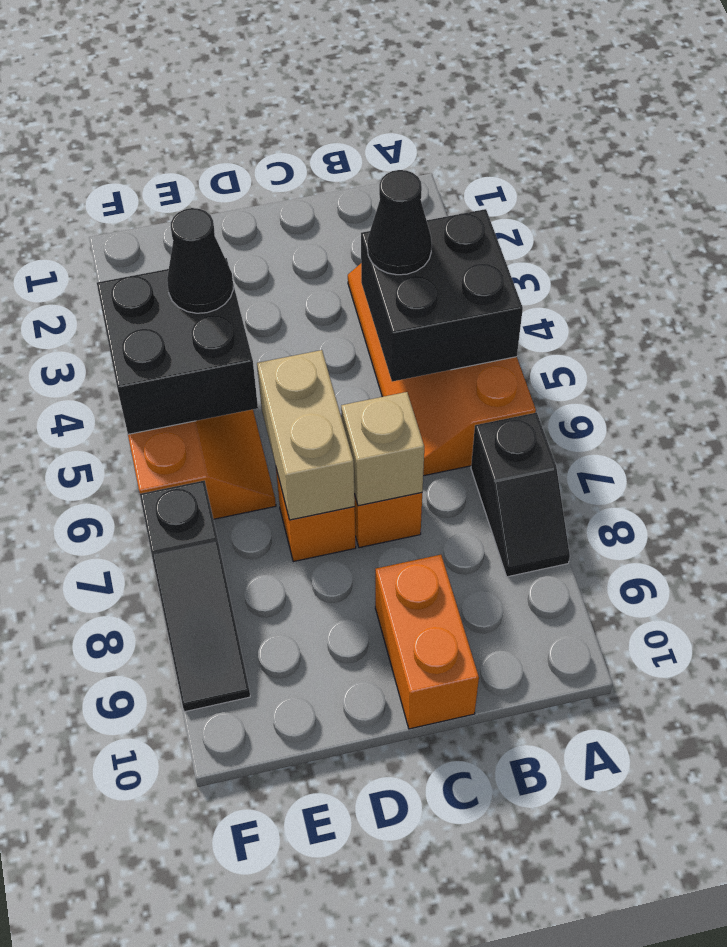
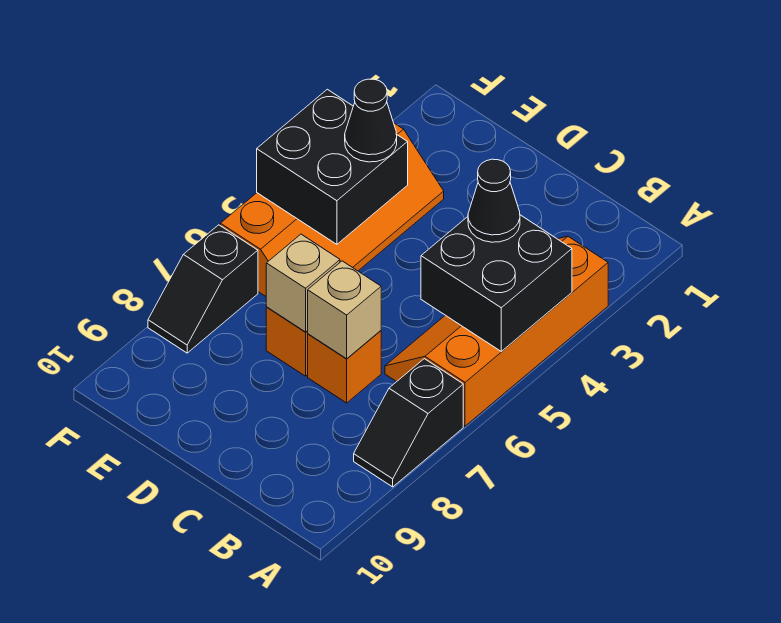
orange 1x2 brick [375,555,479,729] -> none
tan 1x2 brick [257,350,355,520] -> tan 1x1 brick [266,234,340,332]
black 1x3 slope [140,481,250,712] -> black 1x2 slope [148,225,258,353]

